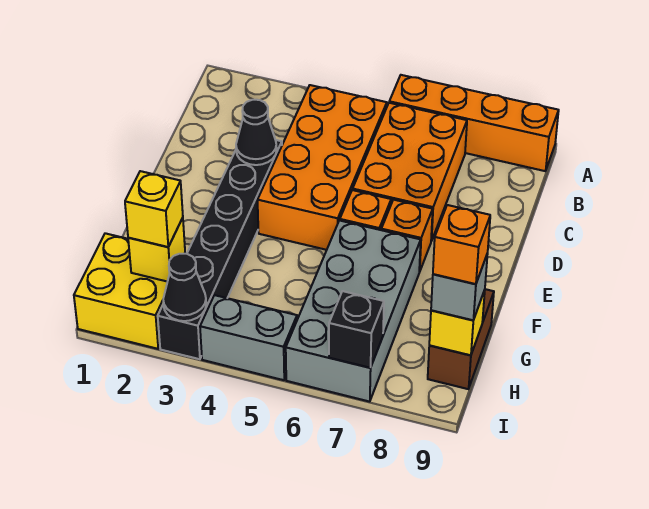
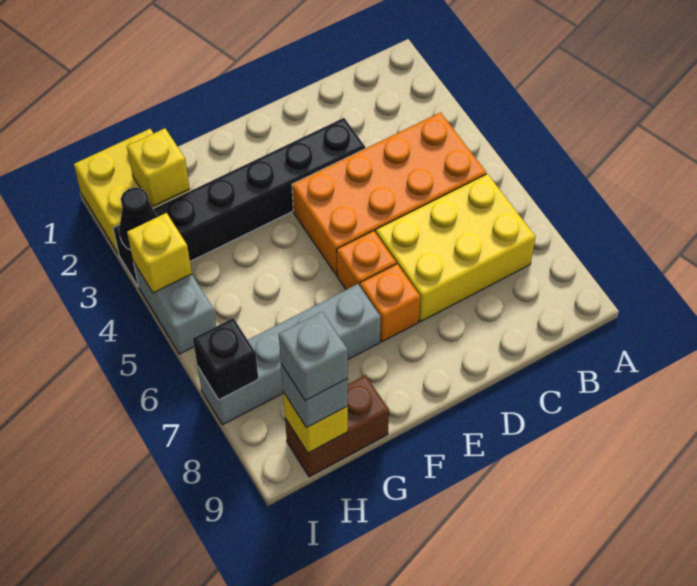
orange 1x4 brick [389,75,559,171] -> none
orange 2x3 brick [353,103,467,241] -> yellow 2x3 brick [376,174,536,322]
black 1x1 cone [236,100,277,165] -> none
grey 2x4 brick [286,220,421,402] -> grey 1x4 brick [197,284,381,425]
yellow 1x1 brick [125,171,183,247] -> yellow 1x1 brick moved to [127,213,192,293]
orange 1x1 brick [433,205,490,284] -> grey 1x1 brick [279,312,348,401]

